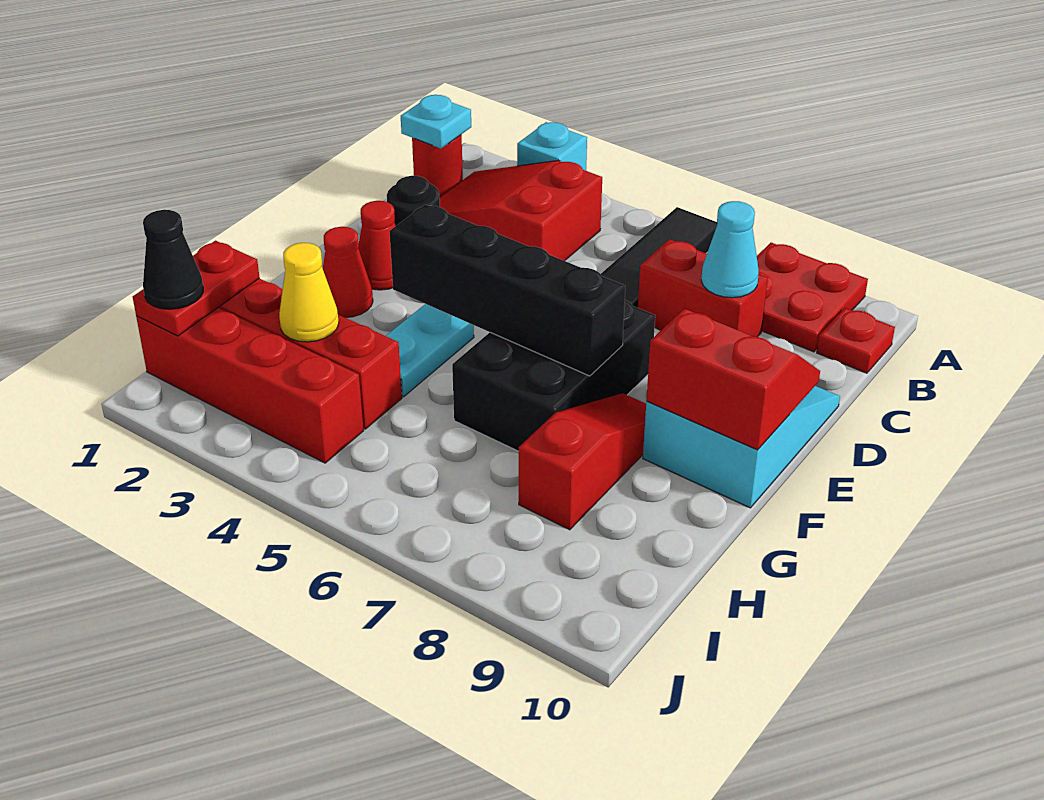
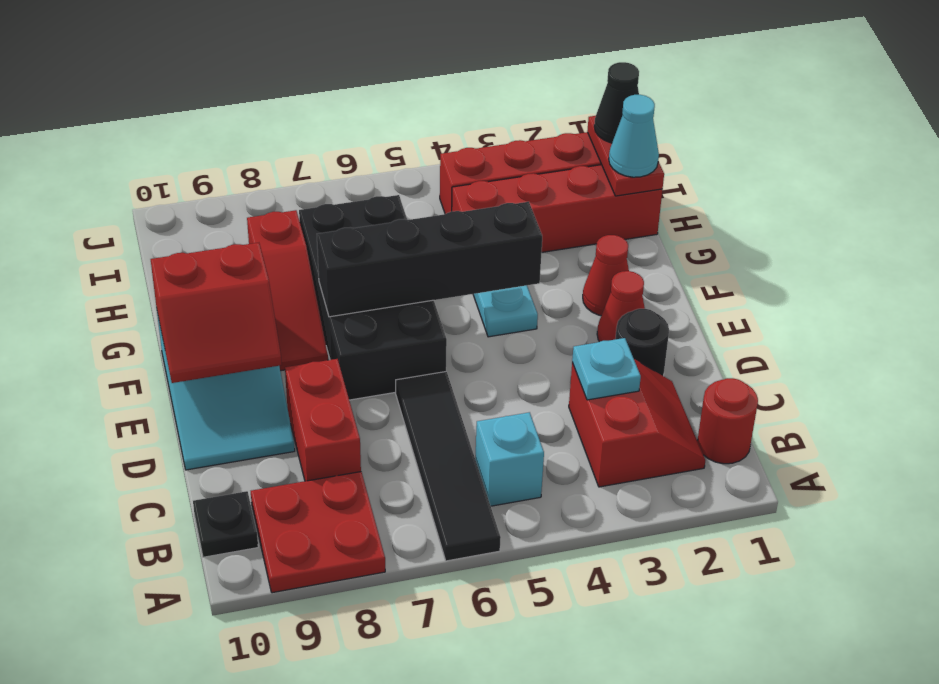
cyan 1x1 brick [517,122,587,171] -> cyan 1x1 brick moved to [475,412,544,506]
cyan 1x1 plate [401,95,471,149] -> cyan 1x1 plate moved to [572,338,641,400]
red 2x3 slope [439,161,602,261] -> red 2x2 slope [569,359,705,487]
red 1x1 plate [817,308,895,373] -> black 1x1 plate [193,491,258,557]
red 1x2 brick [638,239,768,337] -> red 1x2 brick turned to [285,359,361,481]
cyan 1x1 cone [701,201,759,298] -> cyan 1x1 cone moved to [609,95,659,177]
black 2x3 brick [452,300,655,451] -> black 2x4 brick [299,195,447,400]
yellow 1x1 cone [279,243,339,342] -> none

